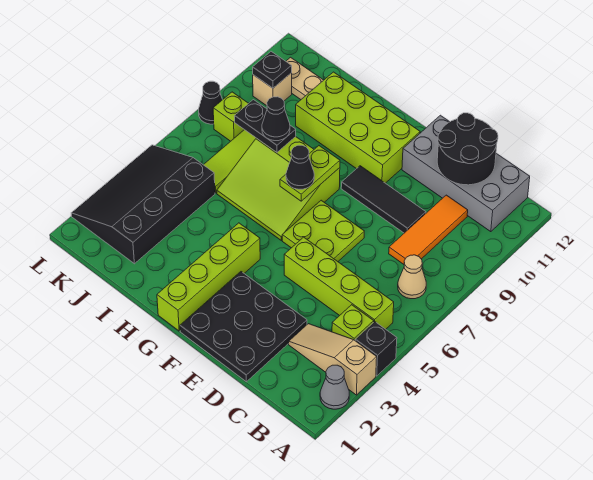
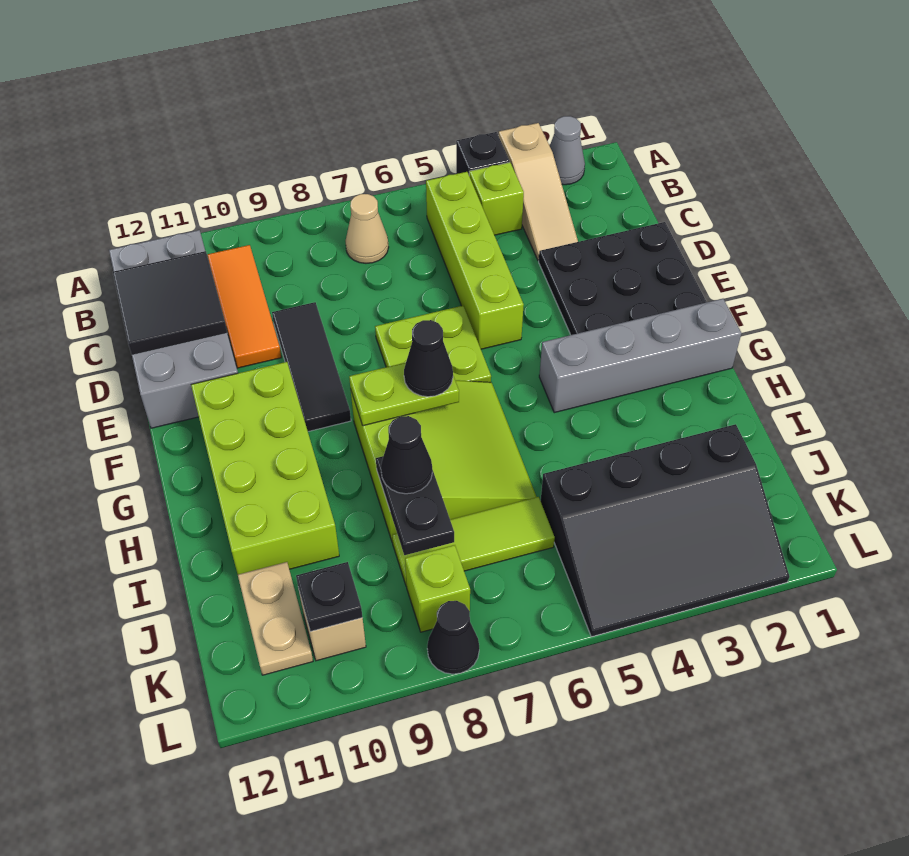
orange 1x3 tile [389,195,468,264] -> orange 1x3 tile turned to [207,245,281,368]
black 2x2 round brick [437,113,498,185] -> black 2x2 tile [113,251,227,355]
lime 1x4 brick [157,223,260,331] -> grey 1x4 brick [539,299,742,413]

